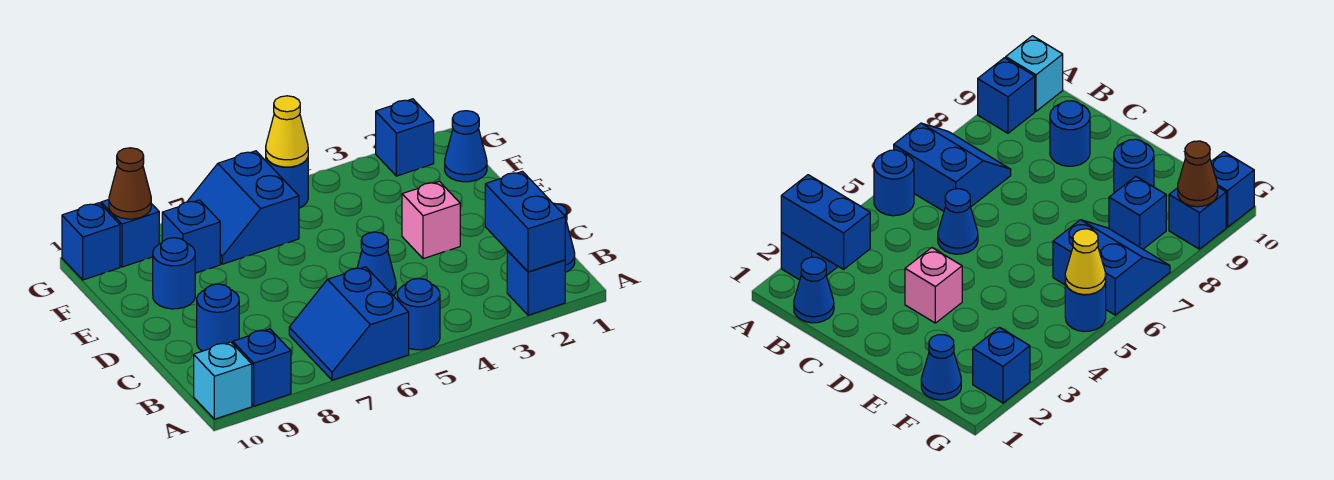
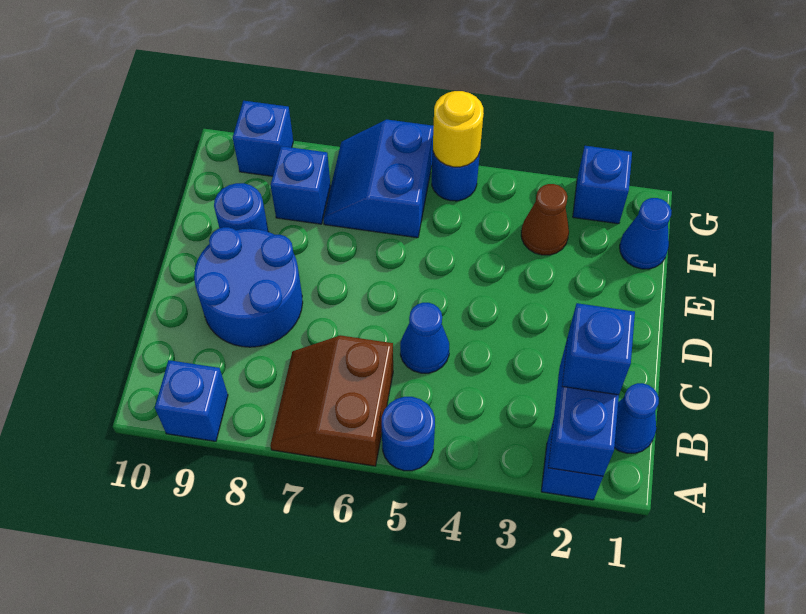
blue 2x2 slope [289,267,409,380] -> brown 2x2 slope [270,336,393,466]
cyan 1x1 brick [194,342,252,419] -> none
blue 1x1 round brick [197,284,239,351] -> blue 2x2 round brick [194,227,303,347]
pink 1x1 brick [402,181,460,259] -> none
yellow 1x1 cone [266,96,308,167] -> yellow 1x1 round brick [433,91,484,167]
brown 1x1 cone [109,148,151,219] -> brown 1x1 cone moved to [521,184,569,255]
blue 1x1 brick [62,203,120,280] -> blue 1x1 brick moved to [562,303,635,395]

